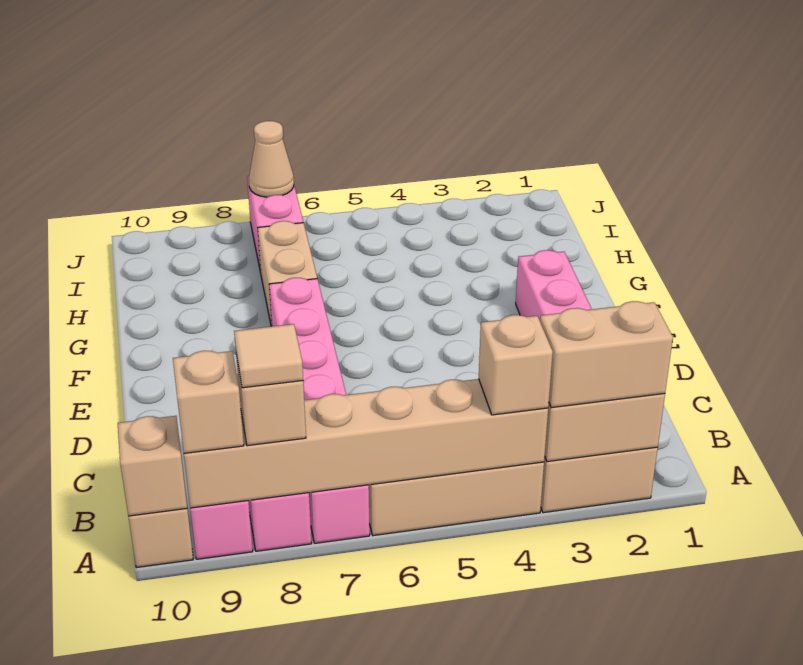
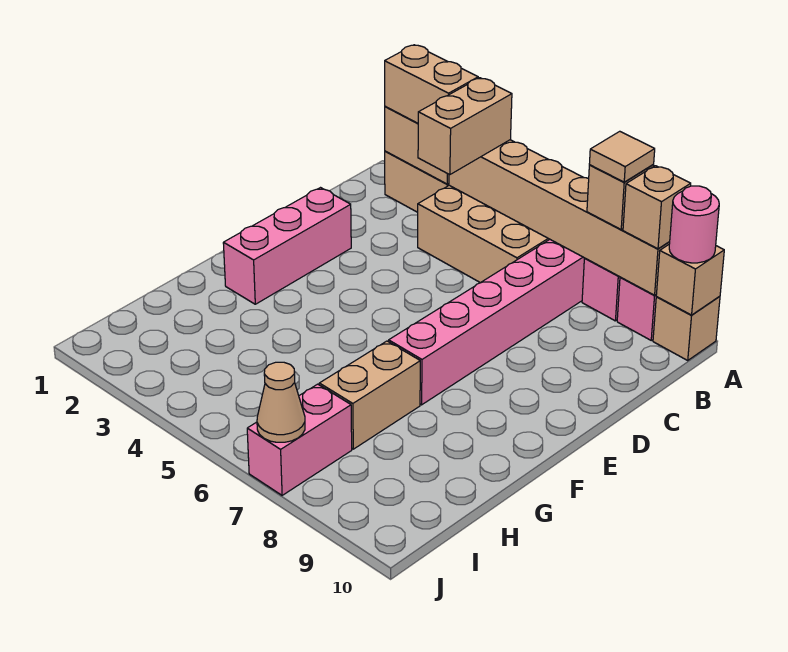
tan 1x1 brick [479,315,553,415] -> tan 1x2 brick [418,78,512,175]
none -> pink 1x1 round brick [669,186,719,263]

